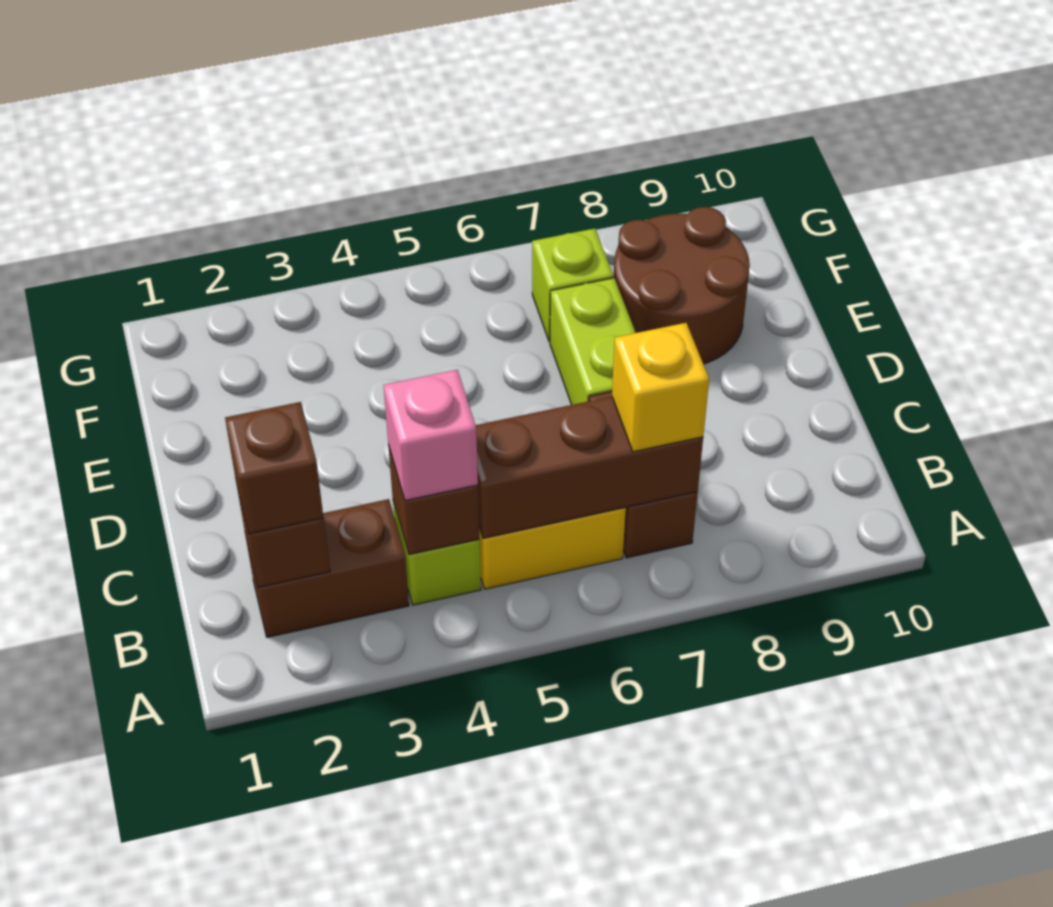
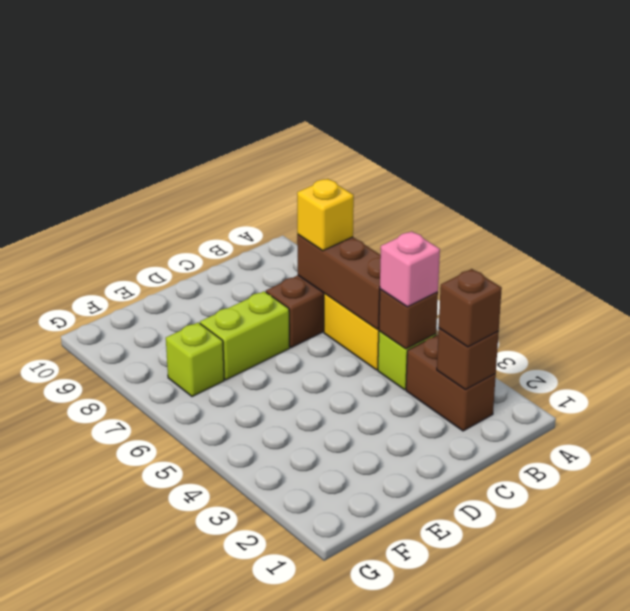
brown 2x2 round brick [614,207,750,364] -> none

